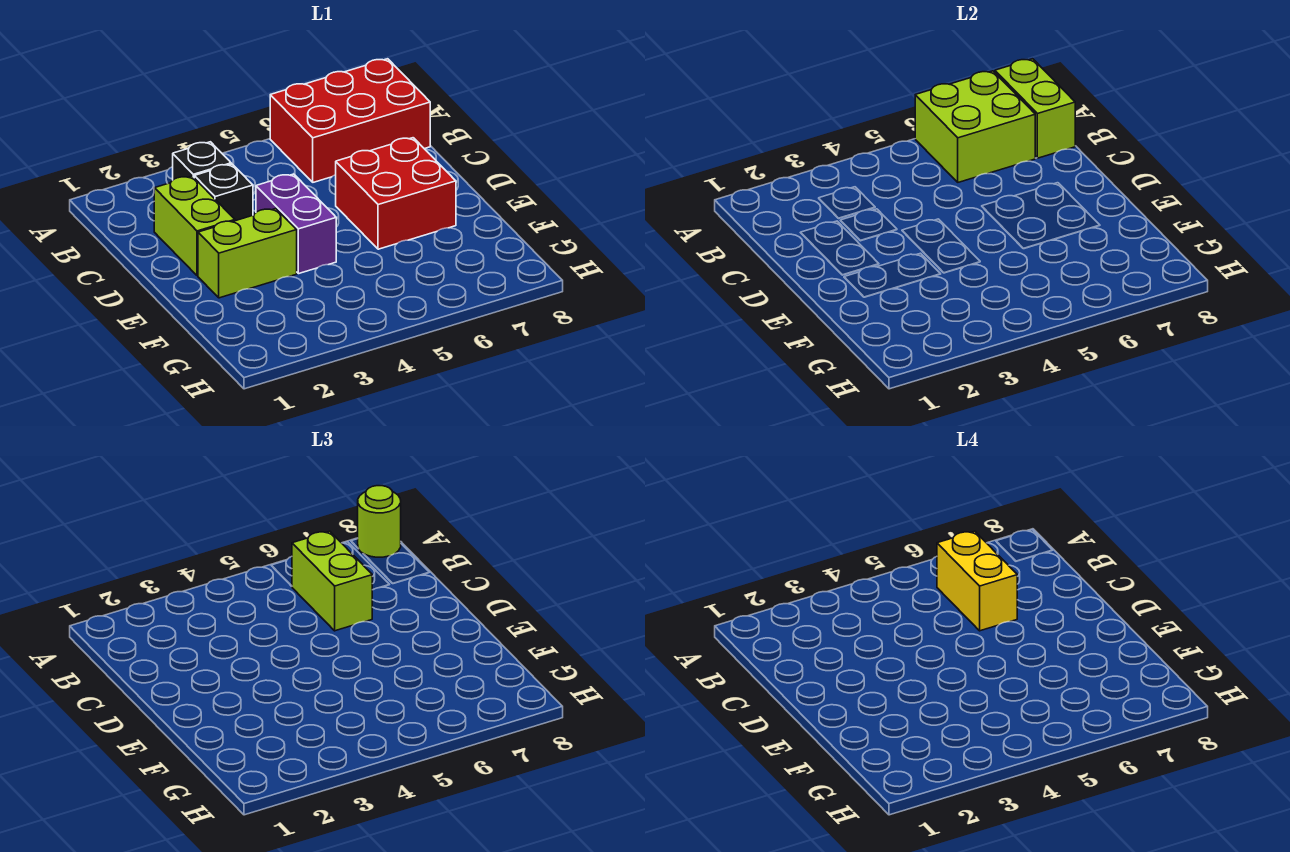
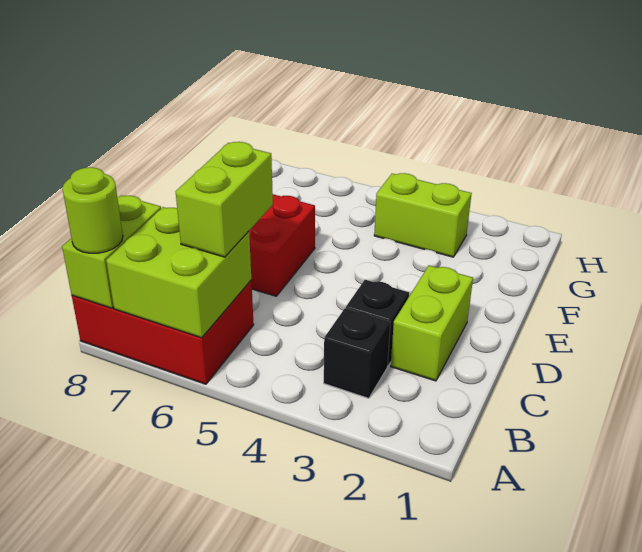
yellow 1x2 brick [937,531,1017,631] -> none
purple 1x2 brick [256,174,336,274] -> none
lime 1x2 brick [198,209,297,298] -> lime 1x2 brick moved to [374,173,472,257]

